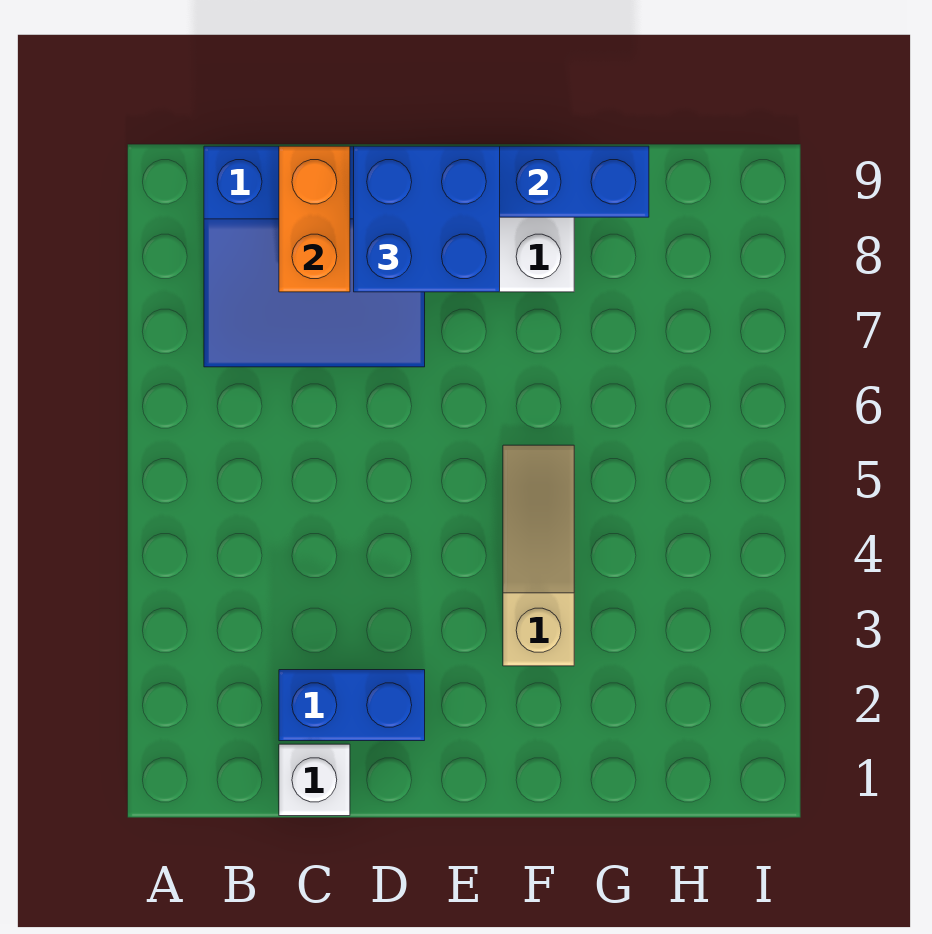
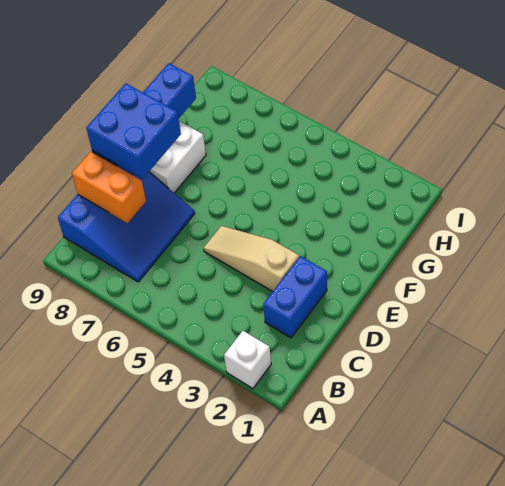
white 1x1 brick [279,744,350,816] -> white 1x1 brick moved to [224,331,271,389]
tan 1x3 slope [503,445,574,666] -> tan 1x3 slope moved to [203,226,299,292]

